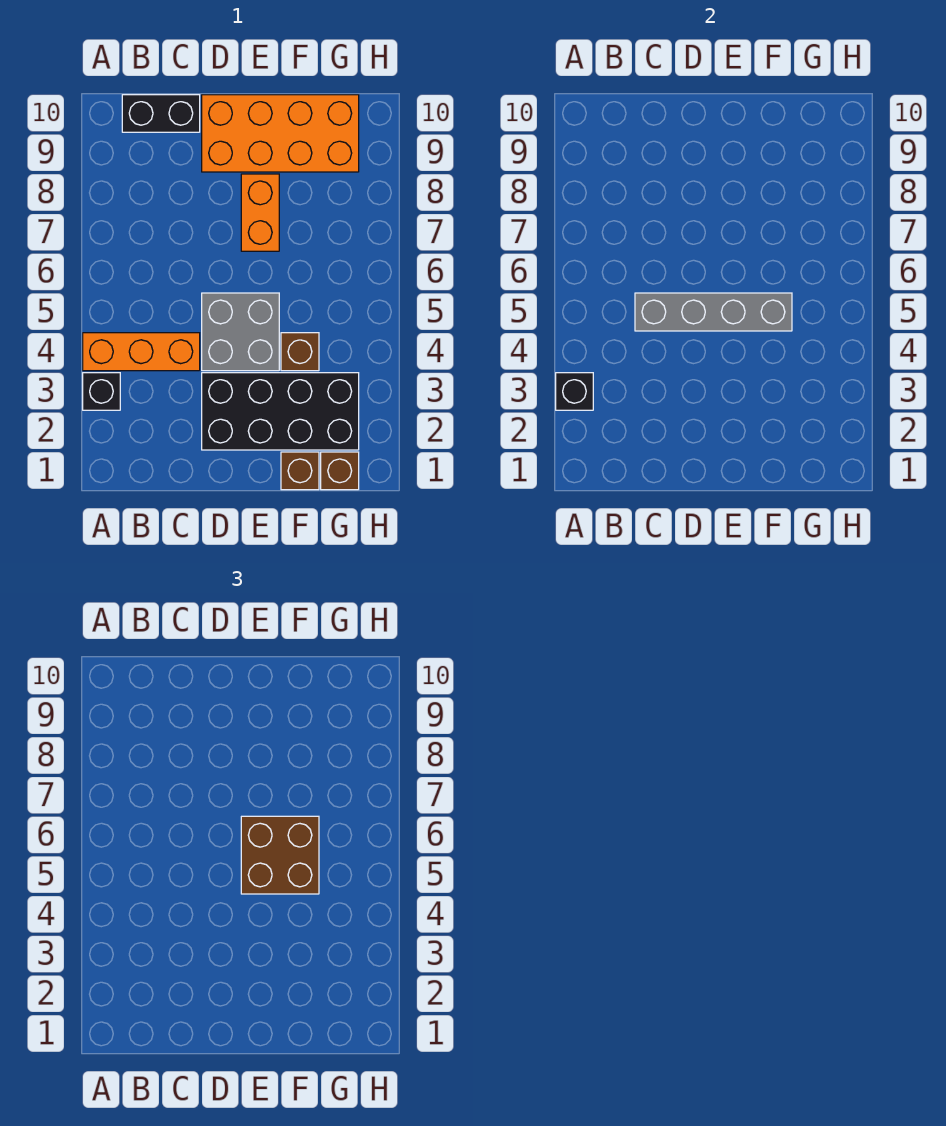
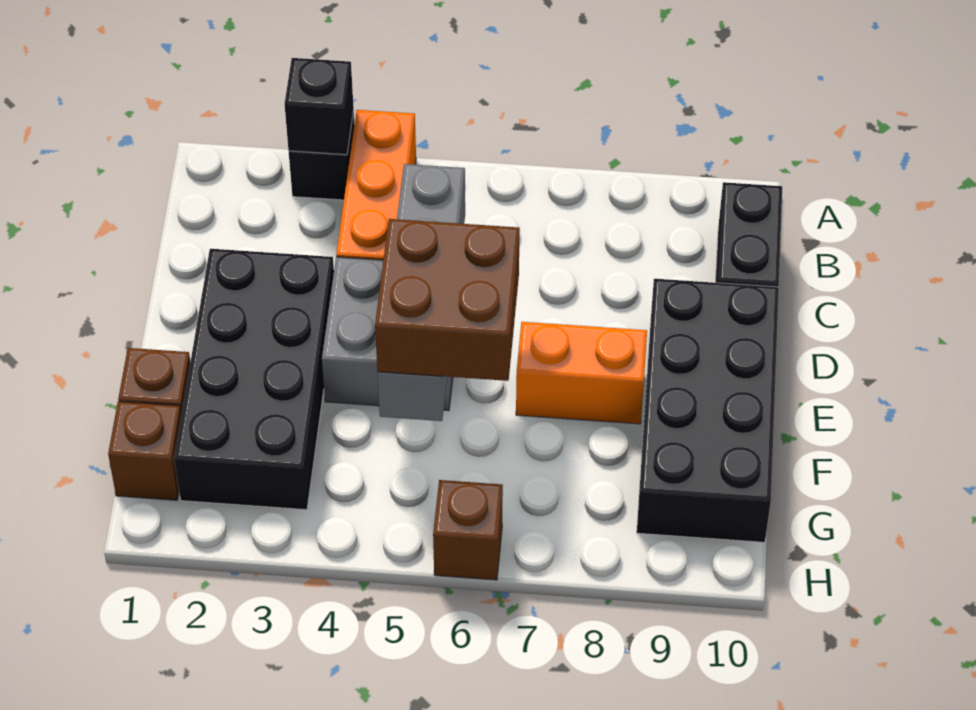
orange 2x4 brick [202,95,359,172] -> black 2x4 brick [637,279,779,542]
brown 1x1 brick [281,333,319,371] -> brown 1x1 brick moved to [433,480,503,580]

